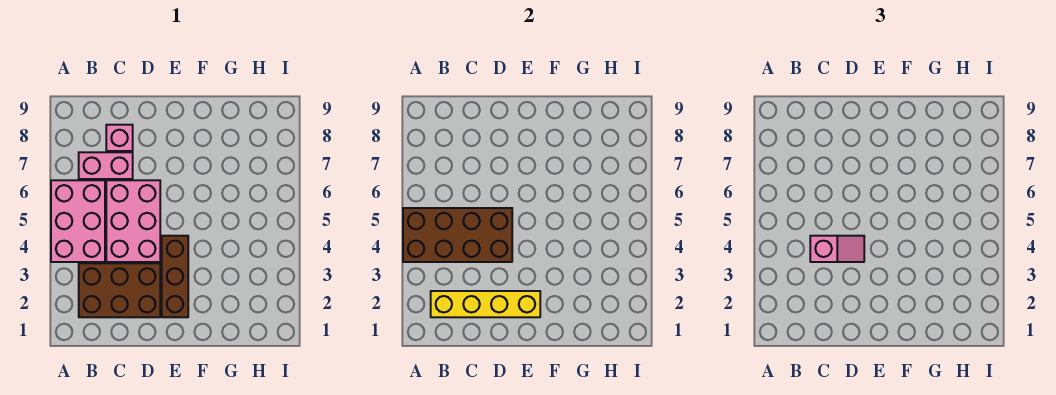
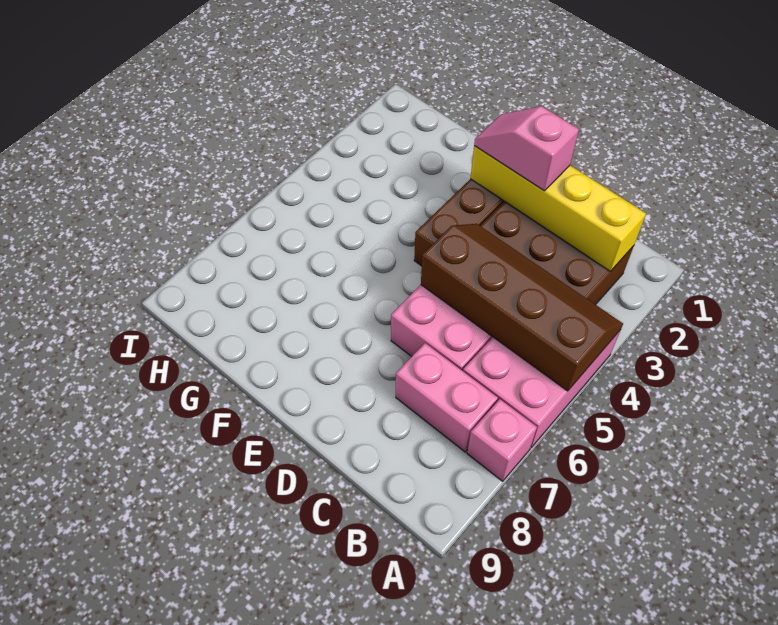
brown 2x4 brick [403,208,512,262] -> brown 2x4 slope [421,224,623,391]
pink 1x2 slope [810,236,864,262] -> pink 1x2 slope moved to [474,106,579,191]
pink 1x1 brick [106,125,133,151] -> pink 1x1 brick moved to [467,399,537,481]

